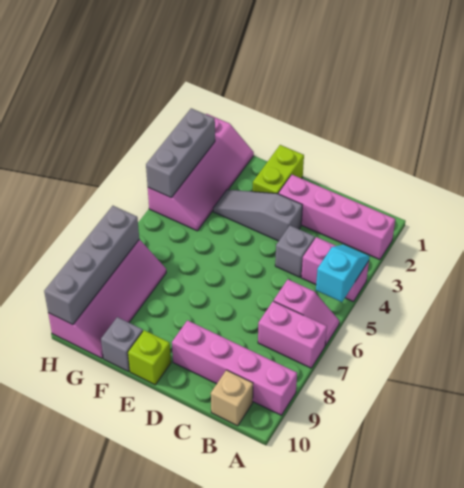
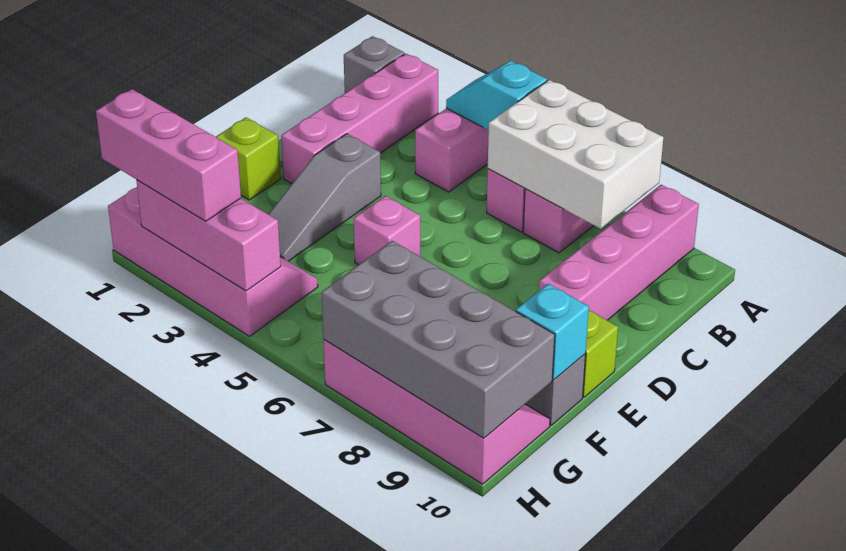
none -> white 2x3 brick [488,80,664,229]
tan 1x1 brick [211,370,253,426] -> none
grey 1x1 brick [275,226,315,277] -> grey 1x1 brick moved to [344,36,404,93]
lime 1x2 brick [253,145,304,194] -> lime 1x1 brick [216,117,281,200]
none -> pink 1x1 brick [354,196,420,265]
none -> cyan 1x1 brick [516,284,589,380]
none -> pink 1x3 brick [96,89,241,221]
grey 1x3 brick [146,108,215,197] -> pink 1x3 brick [136,180,281,291]
grey 1x4 brick [44,206,139,325] -> grey 2x4 brick [321,241,555,438]

